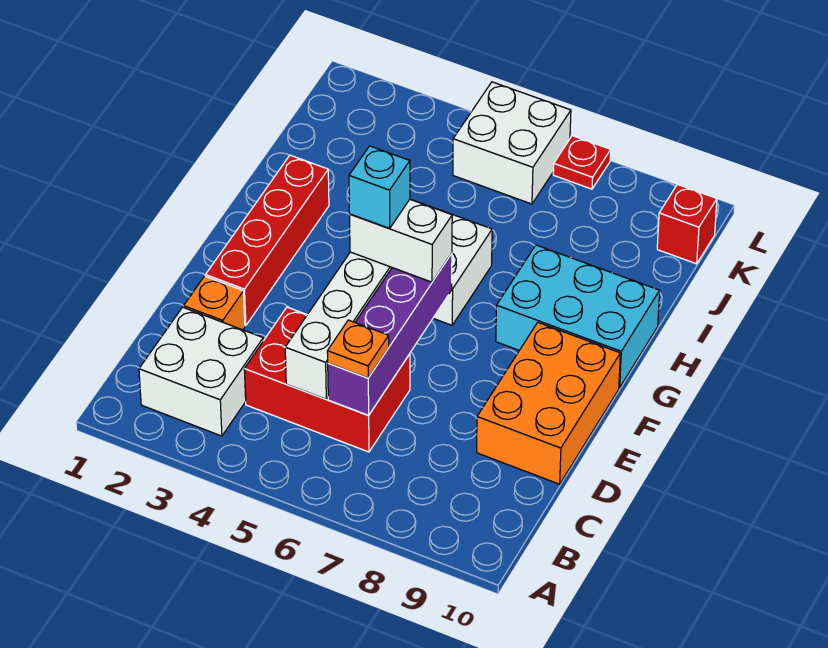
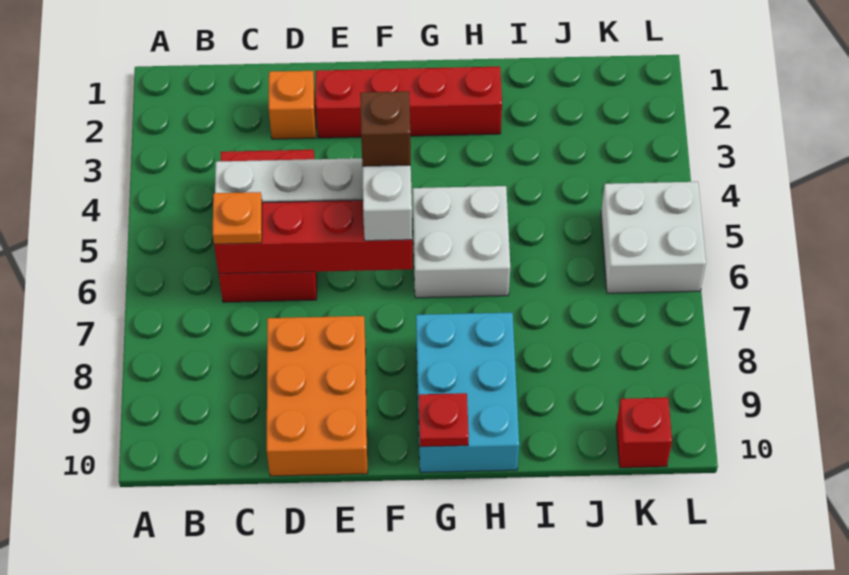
white 2x2 brick [139,307,263,436] -> none
purple 1x4 brick [328,253,452,415] -> red 1x4 brick [214,200,412,274]
orange 2x3 brick [477,323,620,484] -> orange 2x3 brick turned to [267,316,368,476]
cyan 1x1 brick [349,146,410,228] -> brown 1x1 brick [360,91,411,166]
red 1x1 plate [553,136,611,189] -> red 1x1 plate moved to [419,393,469,447]

